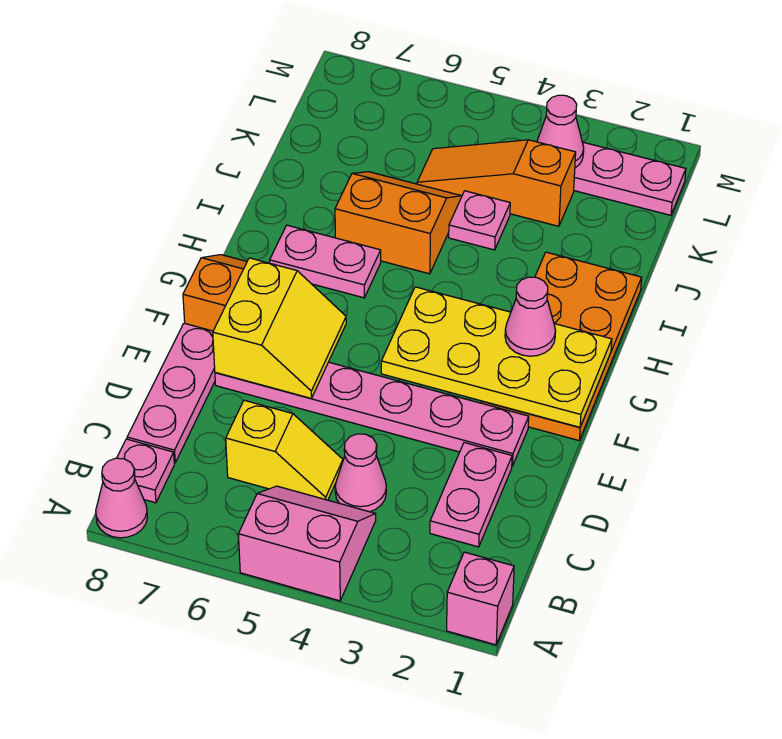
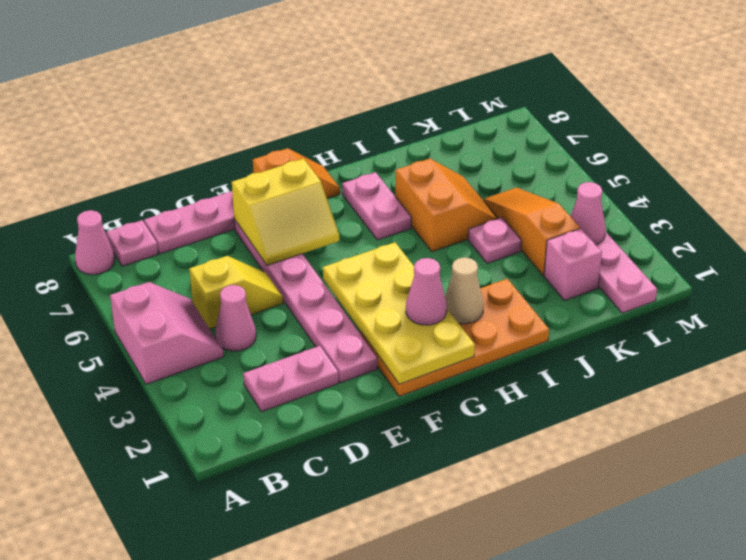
pink 1x1 brick [447,552,514,645] -> pink 1x1 brick moved to [544,229,602,301]
yellow 1x2 slope [226,400,343,500] -> yellow 1x2 slope turned to [189,256,283,329]
none -> tan 1x1 cone [445,257,484,324]

